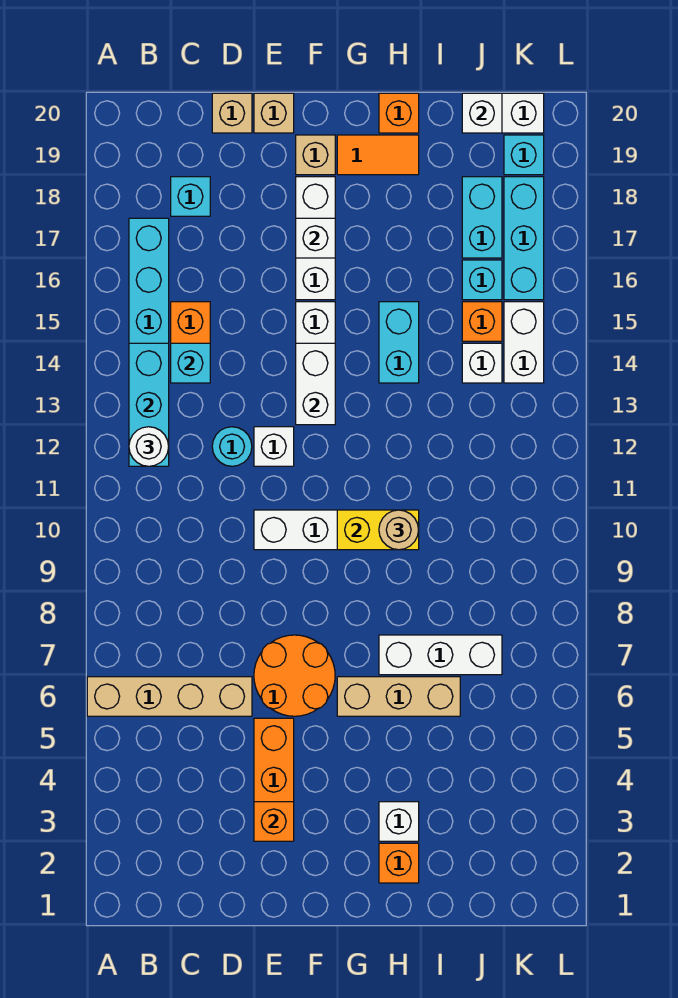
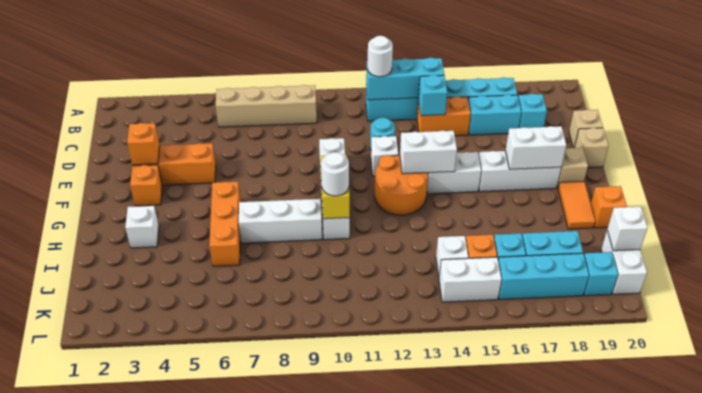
tan 1x4 brick [87,677,252,716] -> tan 1x4 brick turned to [216,85,317,127]
orange 2x2 round brick [254,635,335,716] -> orange 2x2 round brick moved to [375,155,428,215]
white 1x1 brick [296,218,335,258] -> white 1x2 brick [505,126,566,169]
tan 1x3 brick [337,677,460,716] -> orange 1x3 brick [209,182,241,266]
orange 1x1 brick [379,843,419,883] -> orange 1x1 brick moved to [130,165,162,206]
white 1x3 brick [379,635,502,675] -> white 1x3 brick turned to [239,199,322,243]
tan 1x1 round brick [379,510,419,550] -> white 1x1 round brick [321,152,349,196]
cyan 1x2 brick [379,302,419,383] -> cyan 1x2 brick moved to [468,95,521,135]

